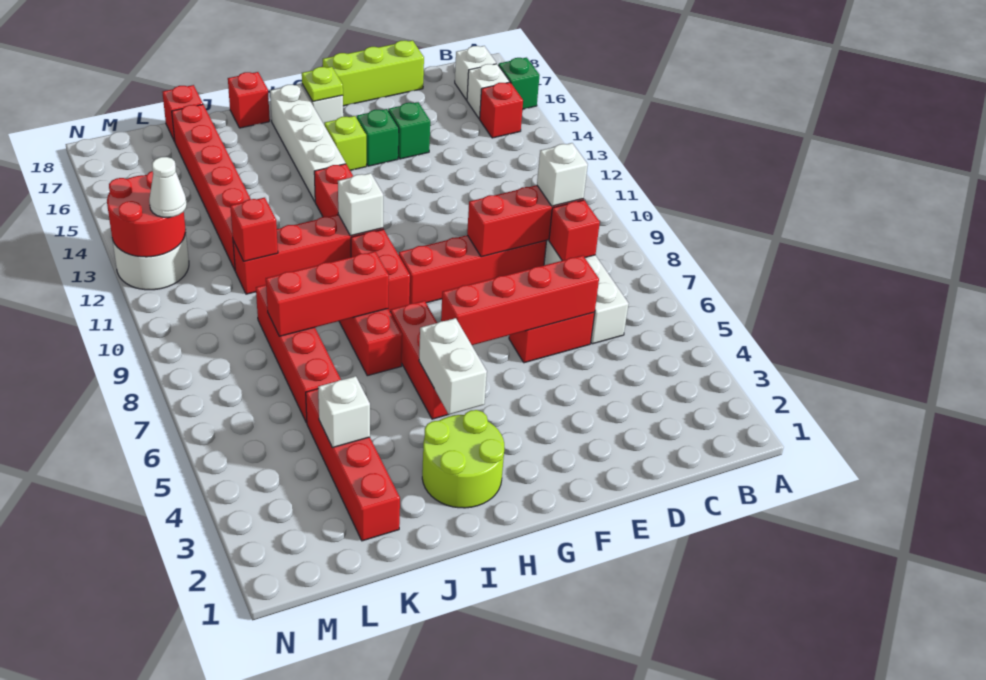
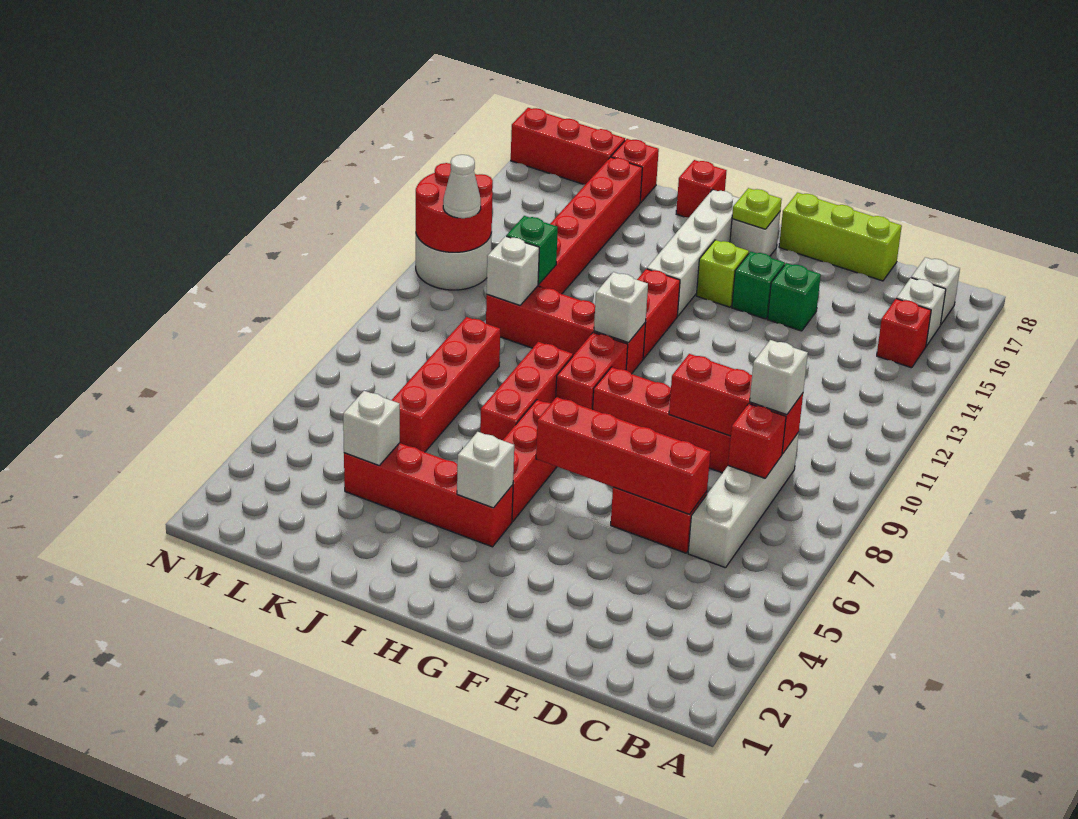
green 1x1 brick [498,58,540,109] -> green 1x1 brick moved to [506,216,558,285]
lime 2x2 round brick [422,410,504,508] -> none
white 1x2 brick [419,318,487,415] -> white 1x1 brick [457,432,514,508]
red 1x3 brick [266,251,389,336] -> red 1x3 brick moved to [511,108,625,185]
red 1x4 brick [306,389,400,541] -> red 1x4 brick turned to [344,443,513,547]
red 1x1 brick [230,198,278,261] -> white 1x1 brick [487,236,539,306]

